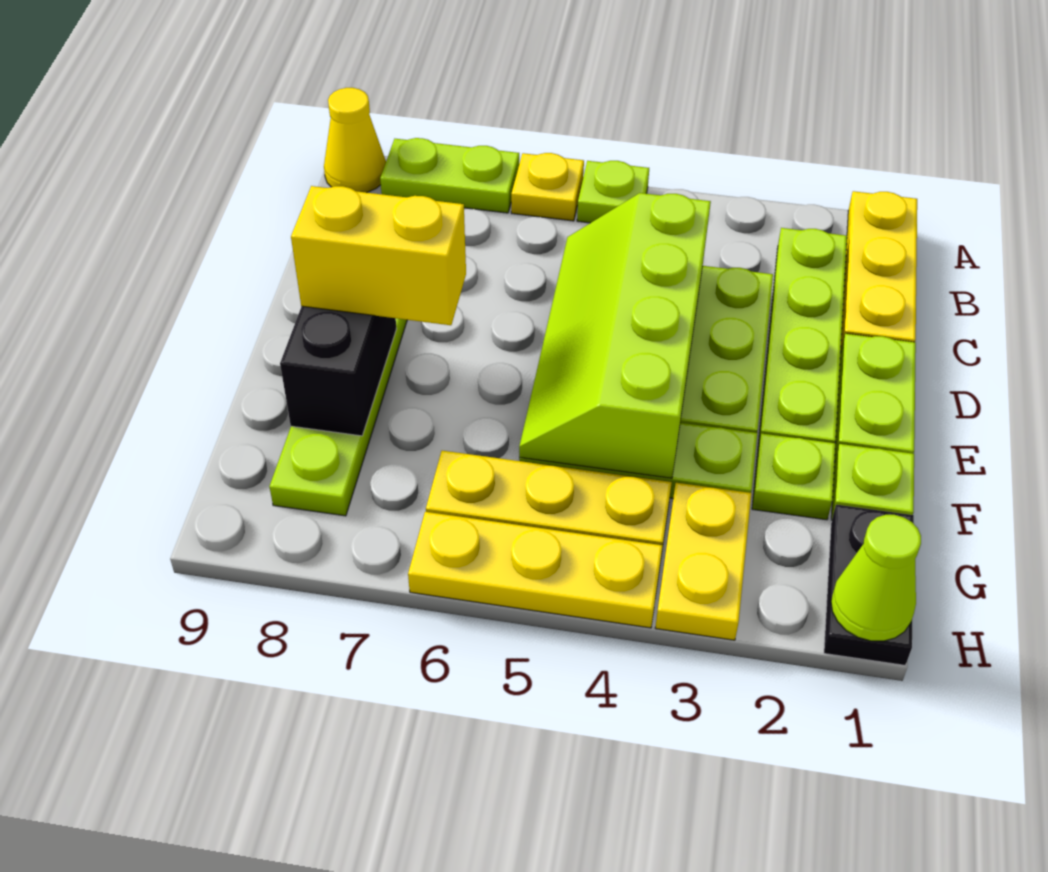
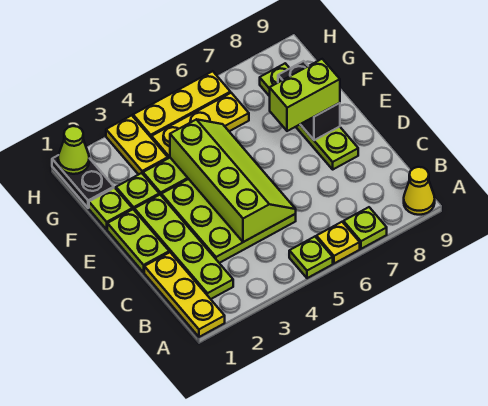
lime 1x2 plate [380,138,519,213] -> lime 1x1 plate [343,207,387,249]
yellow 1x2 brick [291,186,466,325] -> lime 1x2 brick [270,59,340,131]

